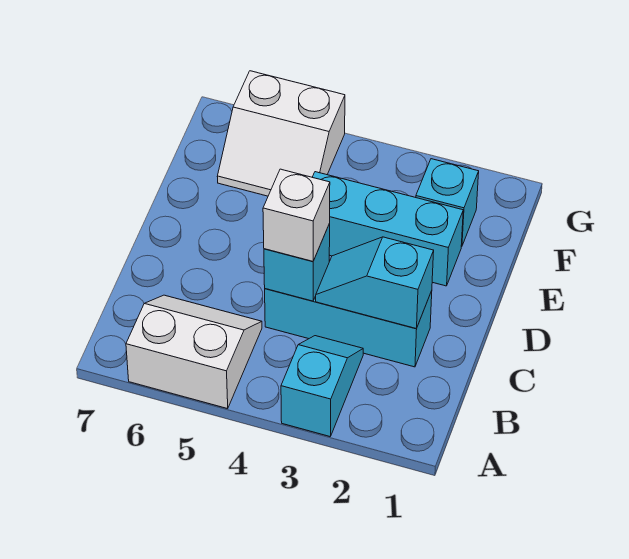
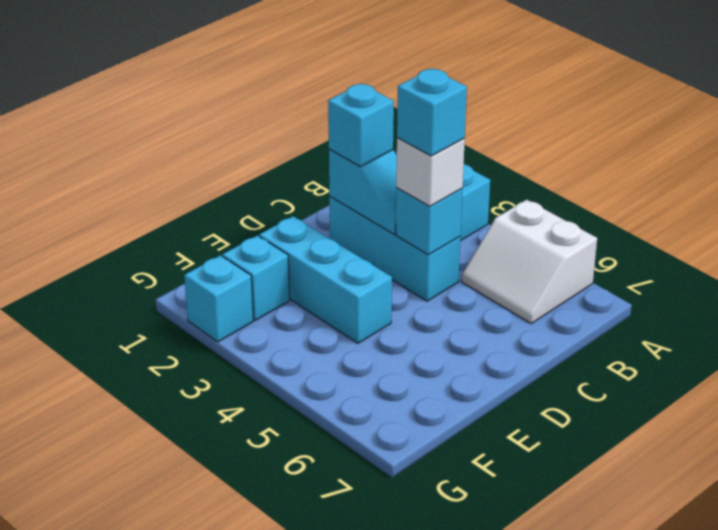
none -> cyan 1x1 brick [328,84,394,167]
none -> cyan 1x1 brick [397,69,467,156]
white 2x2 slope [217,71,345,196] -> none
none -> cyan 1x1 brick [184,255,253,342]

